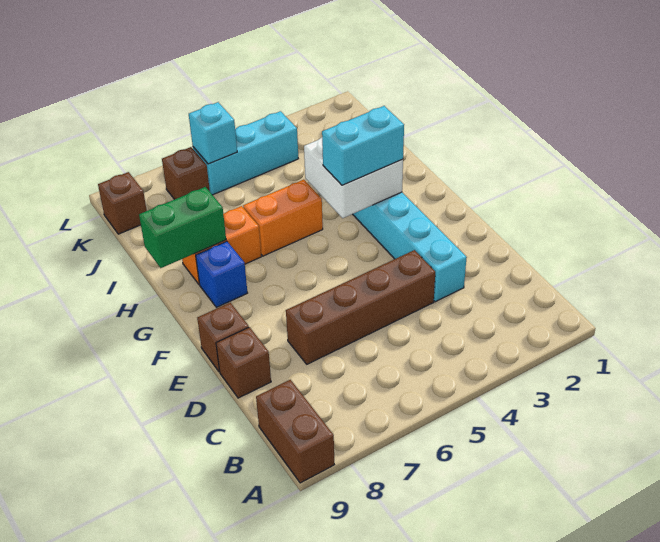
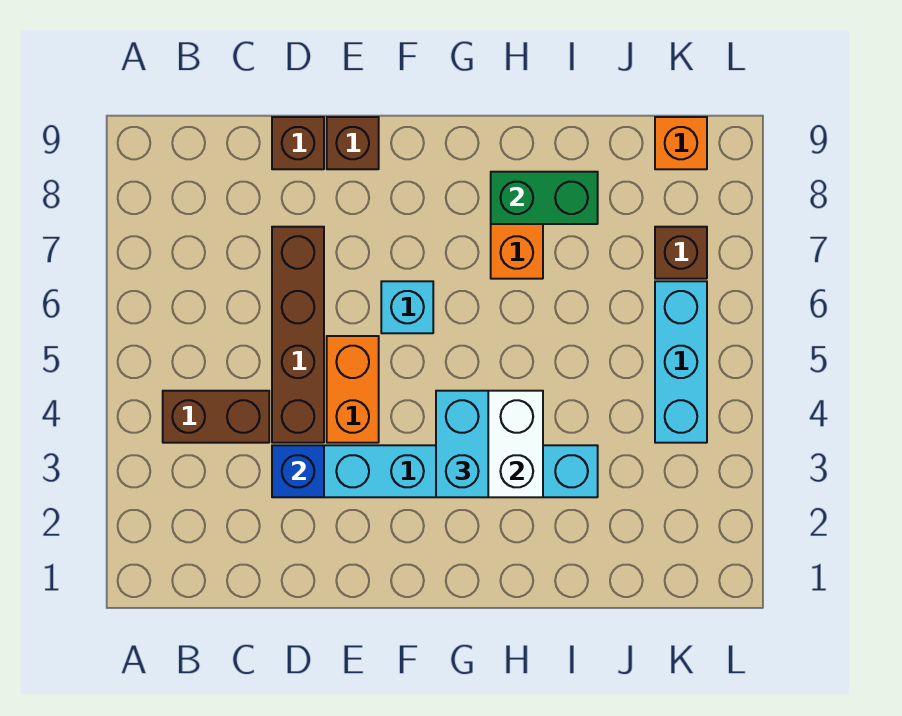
brown 1x2 brick [256,380,334,483] -> brown 1x2 brick moved to [163,391,269,443]
blue 1x1 brick [196,241,247,307] -> blue 1x1 brick moved to [272,445,324,497]
orange 1x2 brick [243,180,323,256] -> orange 1x2 brick moved to [327,336,379,443]
green 1x2 brick [139,187,226,268] -> green 1x2 brick turned to [491,172,598,224]
cyan 1x1 brick [189,102,237,164] -> cyan 1x1 brick moved to [381,281,433,333]
brown 1x1 brick [98,172,147,234] -> orange 1x1 brick [655,117,707,169]

